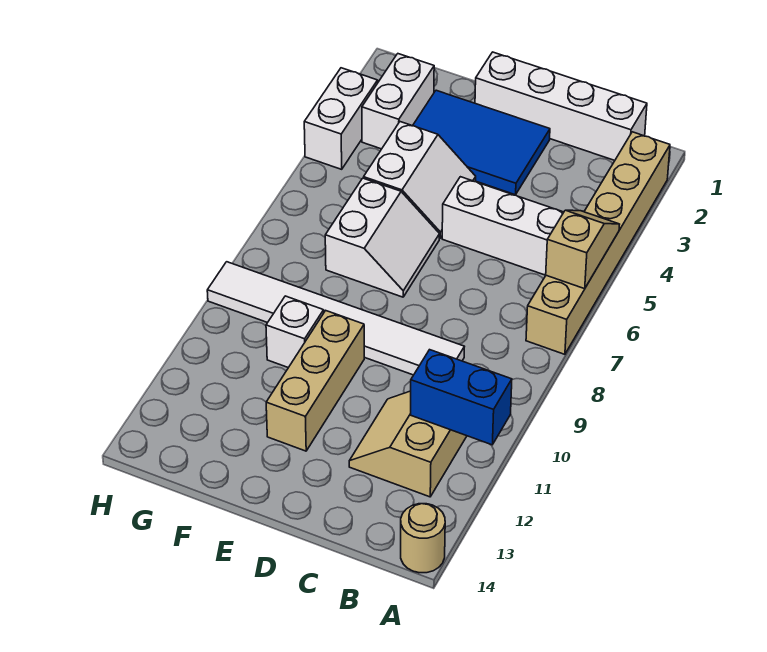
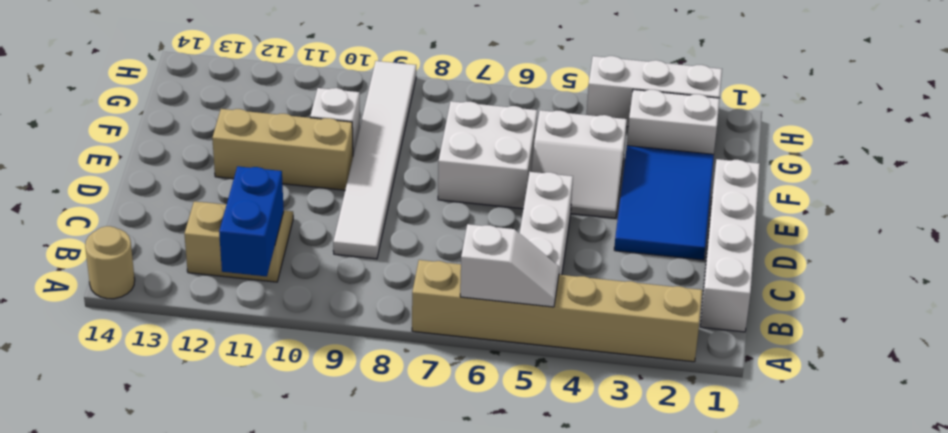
tan 1x2 slope [546,210,620,289] -> white 1x2 slope [460,224,559,307]
white 2x2 slope [325,178,440,297] -> white 2x2 brick [438,101,537,209]
white 1x2 brick [304,68,378,169] -> white 1x3 brick [587,56,722,127]

